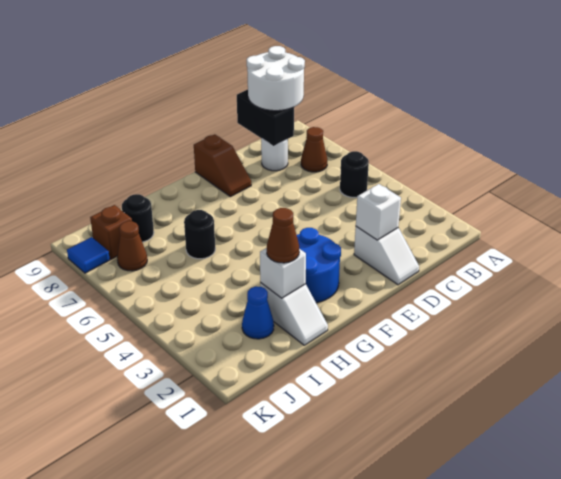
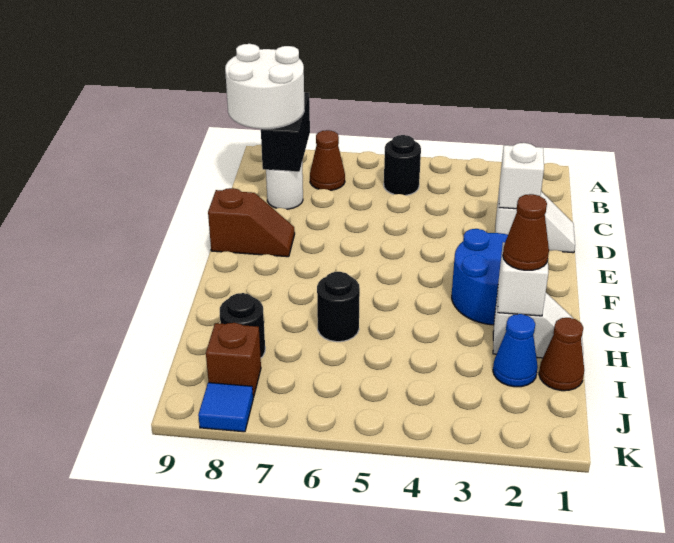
black 1x2 brick [237,90,294,146] -> black 1x2 brick turned to [261,93,310,172]
brown 1x1 cone [117,221,147,271] -> brown 1x1 cone moved to [539,318,584,391]

